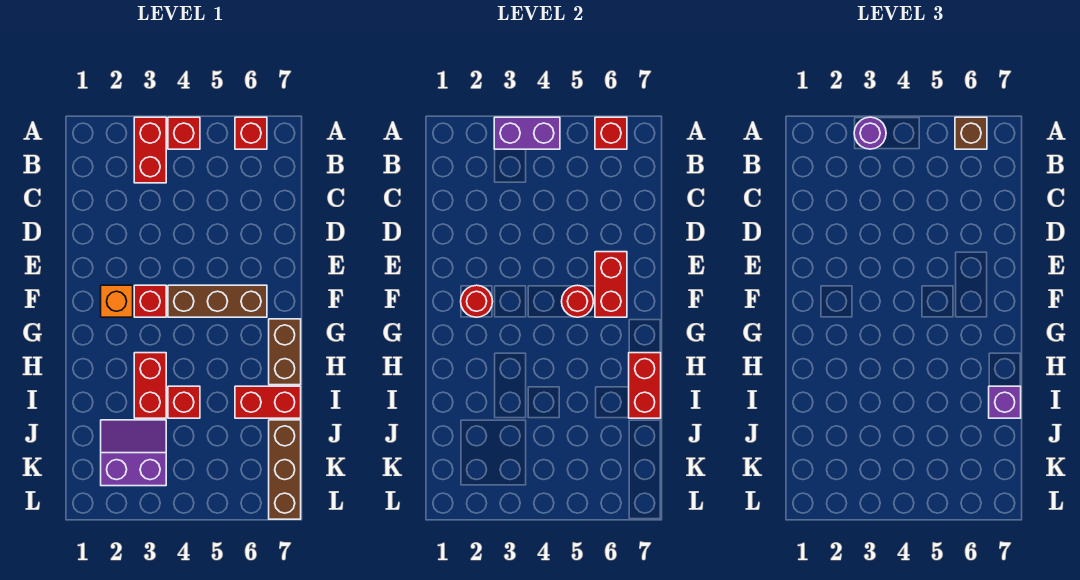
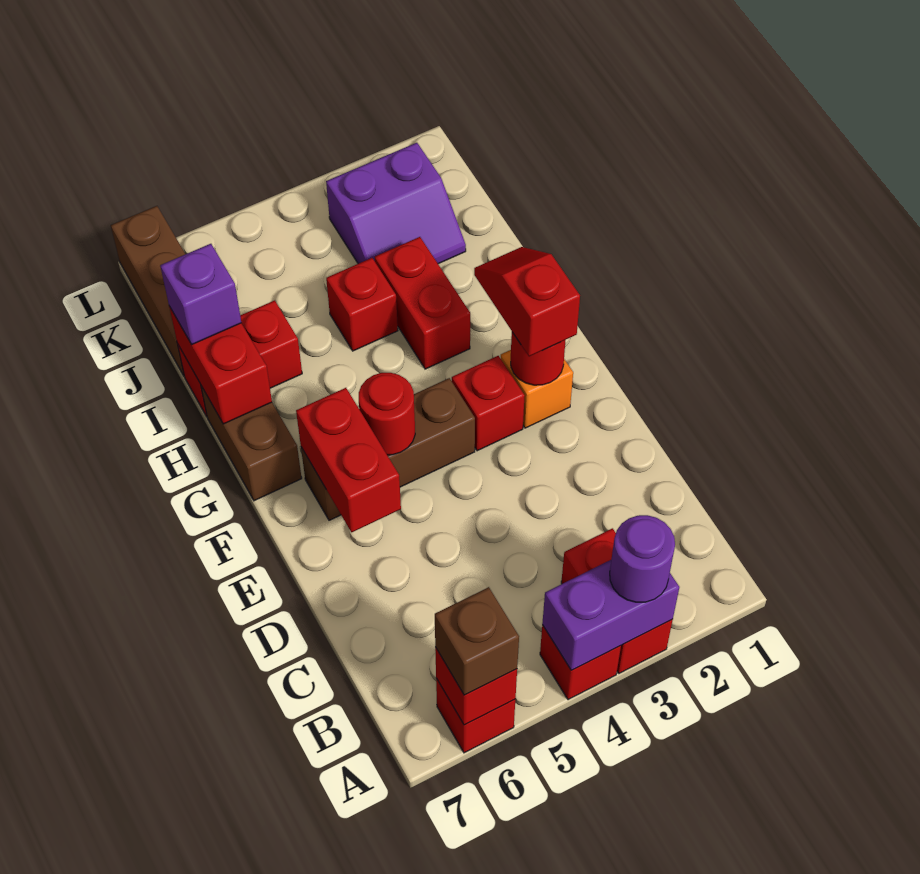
none -> red 1x2 slope [474,247,580,356]

